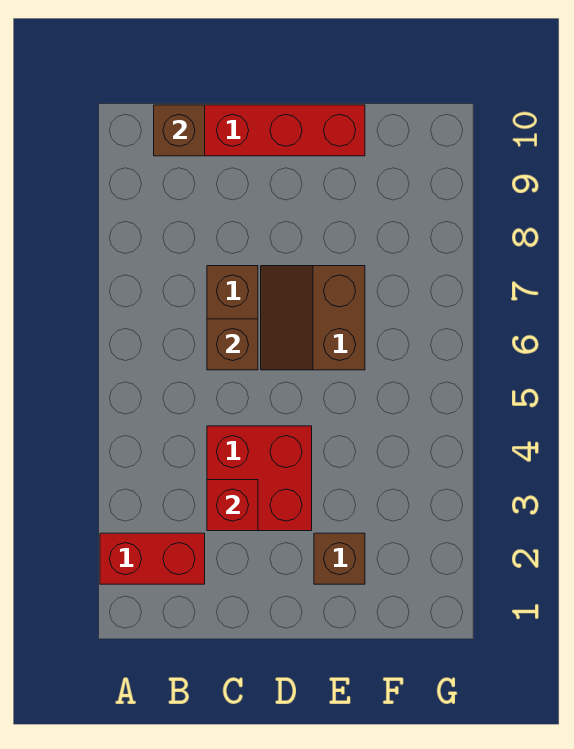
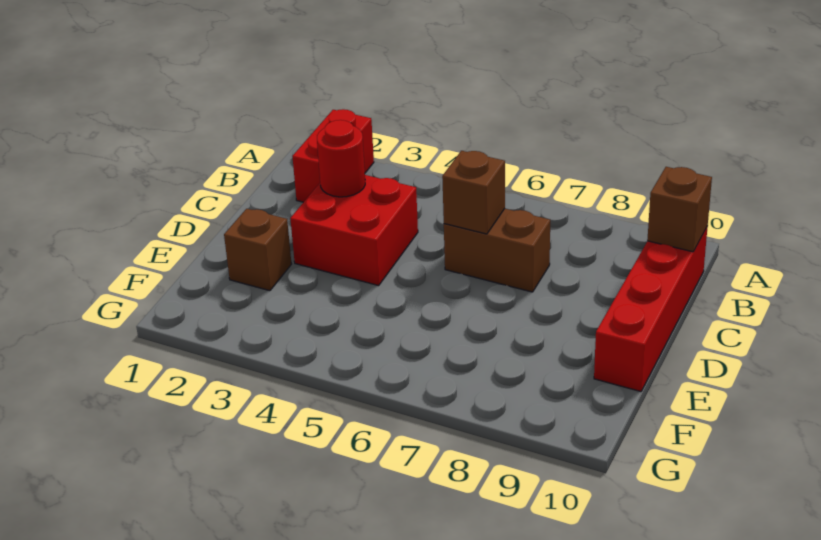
red 1x1 brick [207,480,258,531] -> red 1x1 round brick [317,120,365,197]
brown 2x2 slope [261,266,365,370] -> none

